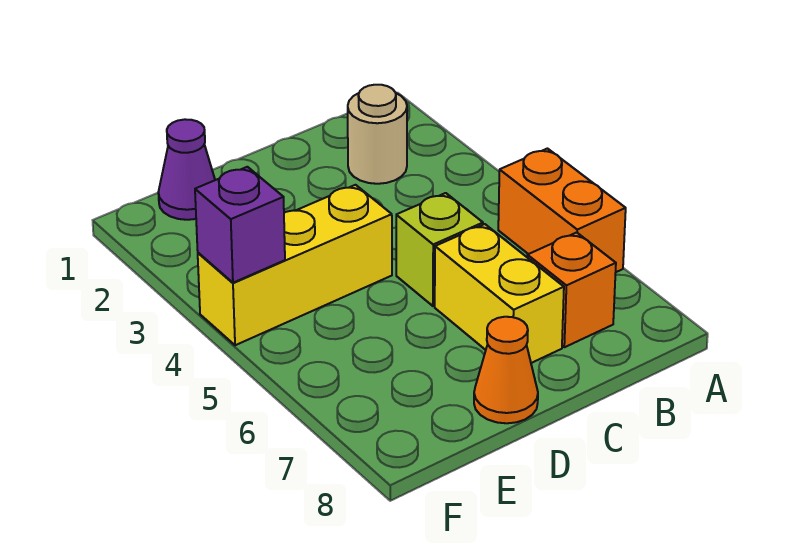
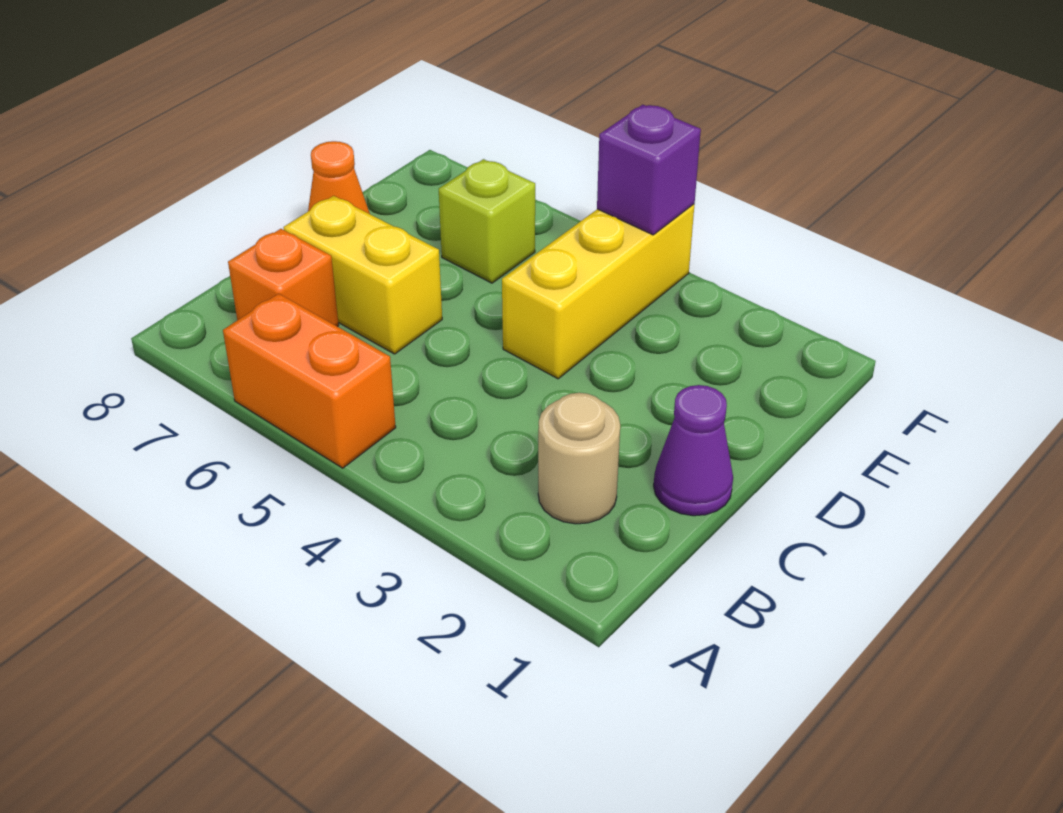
lime 1x1 brick [396,193,483,306] -> lime 1x1 brick moved to [439,159,535,283]
purple 1x1 cone [158,119,215,220] -> purple 1x1 cone moved to [654,385,733,516]

